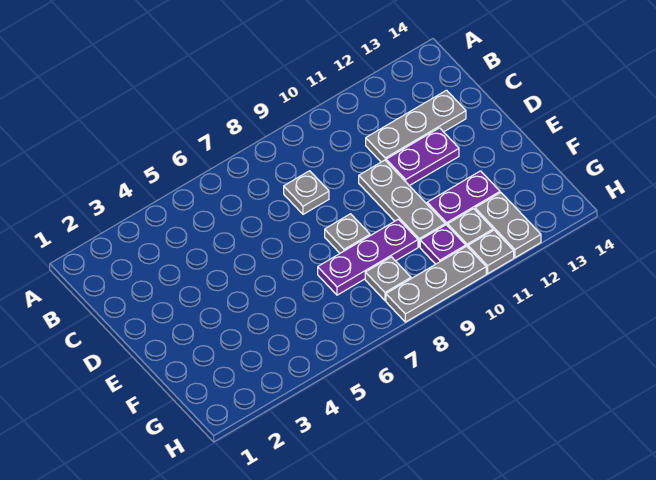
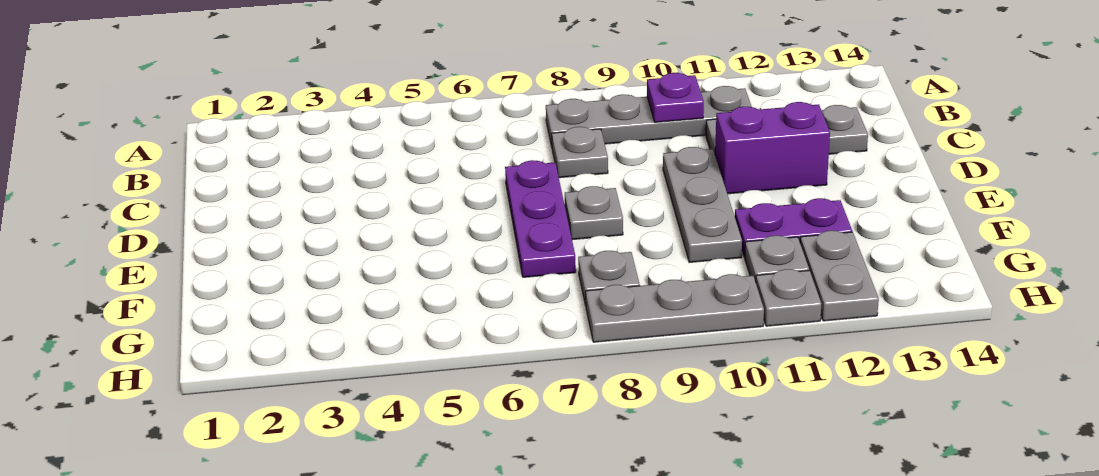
none -> grey 1x4 plate [546,86,752,147]
purple 1x2 plate [386,128,459,186] -> purple 1x2 brick [715,102,830,194]
purple 1x3 plate [318,219,418,295] -> purple 1x3 plate turned to [505,160,576,277]
purple 1x1 plate [420,225,466,264] -> purple 1x1 plate moved to [647,73,704,122]

